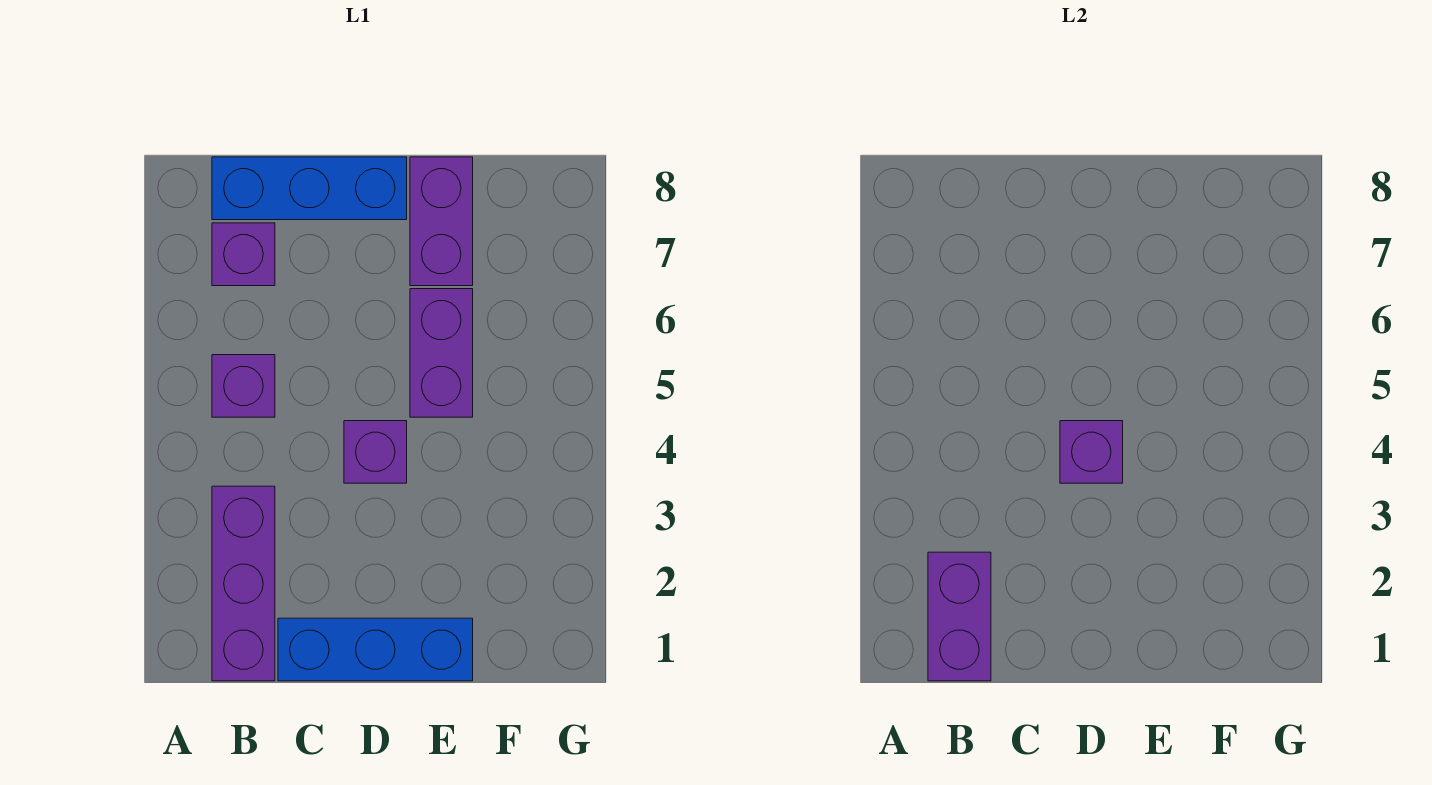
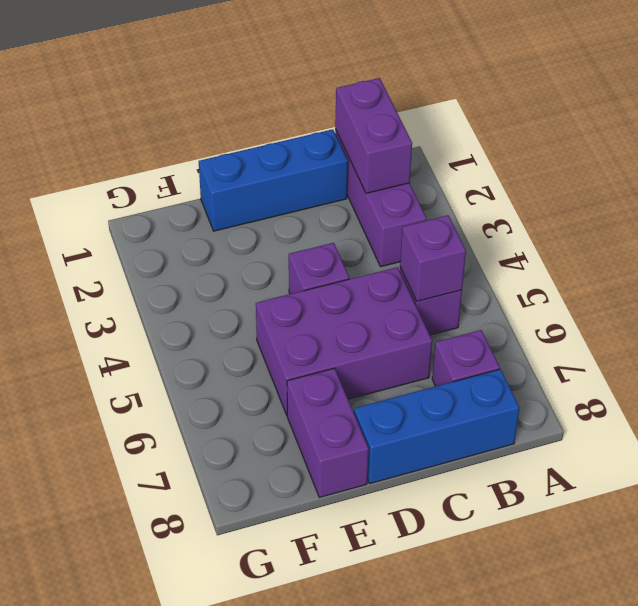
purple 1x1 brick [1060,421,1123,483] -> purple 1x1 brick moved to [400,215,466,301]
purple 1x2 brick [410,289,473,417] -> purple 2x3 brick [256,267,432,415]

